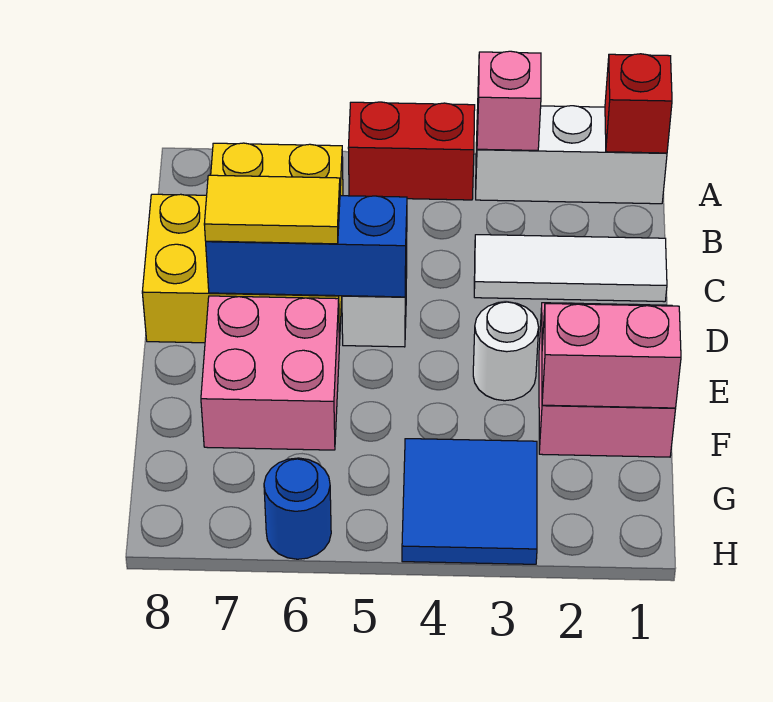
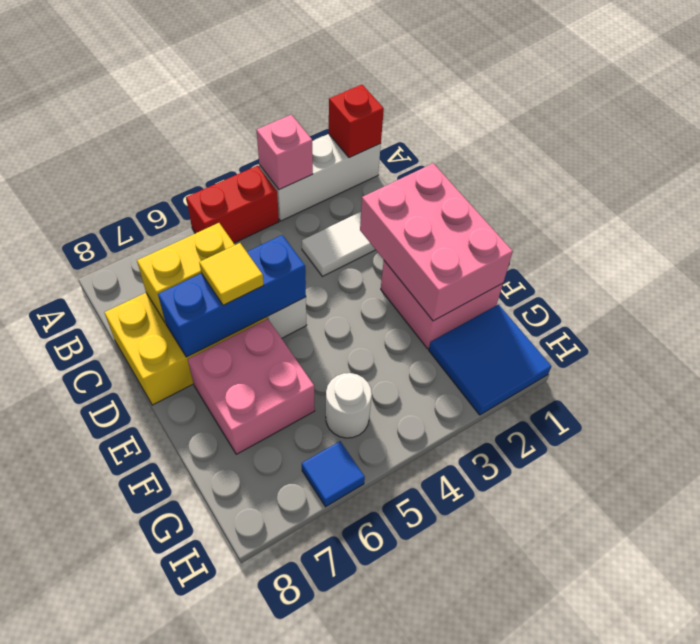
yellow 1x2 tile [204,175,340,244] -> yellow 1x1 tile [199,243,264,305]
white 1x1 round brick [473,302,539,401] -> white 1x1 round brick moved to [326,373,372,438]
pink 1x2 brick [542,303,681,408] -> pink 2x3 brick [360,163,513,321]
blue 2x2 tile [402,439,537,564] -> blue 2x2 tile moved to [429,304,551,415]
blue 1x1 round brick [264,458,331,559] -> blue 1x1 tile [302,441,365,507]

